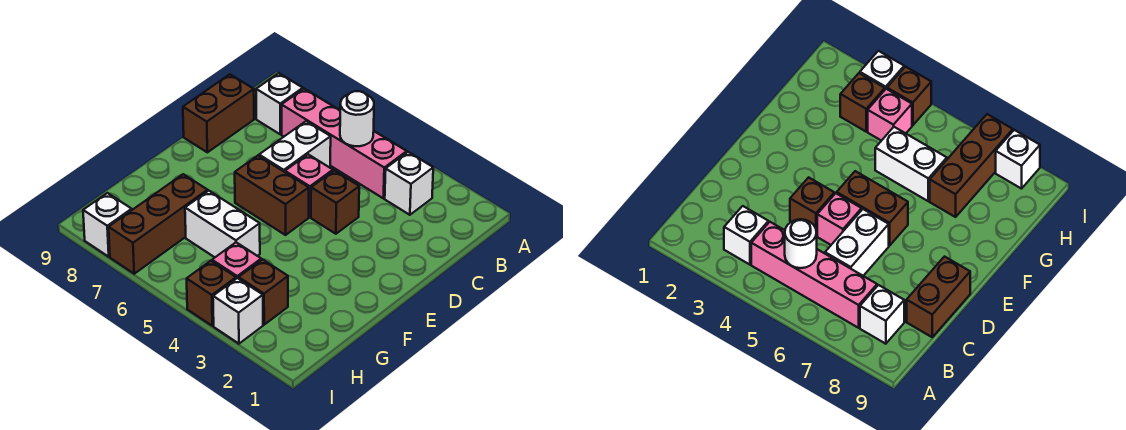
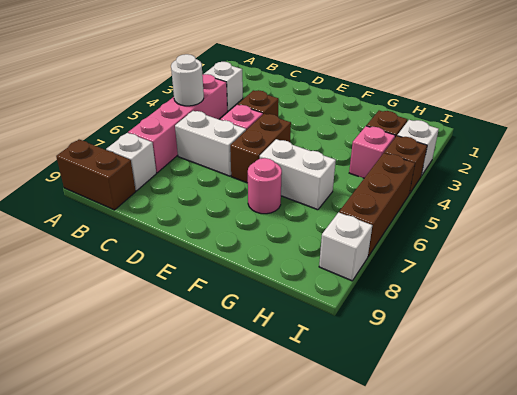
brown 1x2 brick [183,74,254,152] -> brown 1x2 brick moved to [56,140,136,210]
none -> pink 1x1 round brick [248,158,282,214]
white 1x2 brick [185,191,260,257] -> white 1x2 brick turned to [260,139,336,210]
brown 1x3 brick [109,174,208,274] -> brown 1x3 brick turned to [339,153,415,256]

